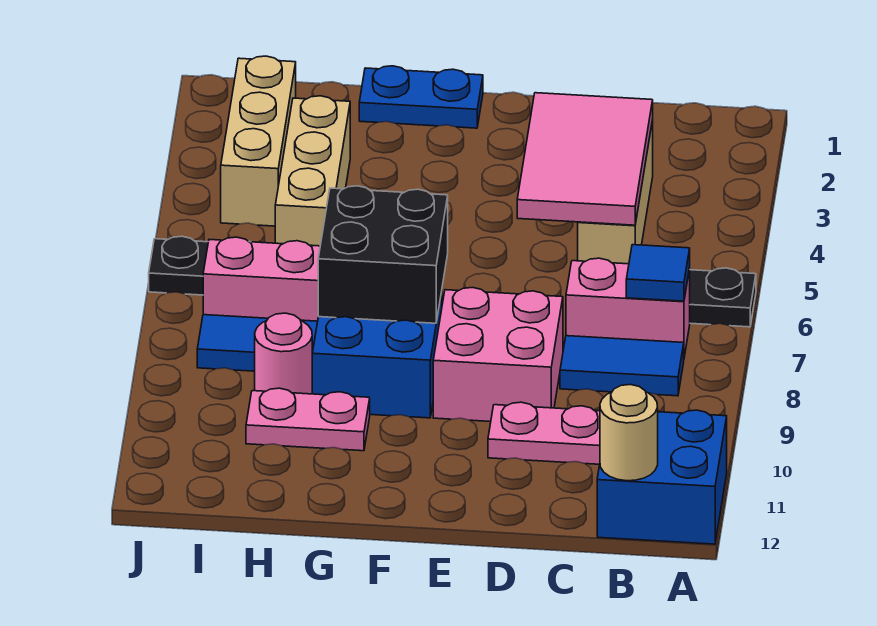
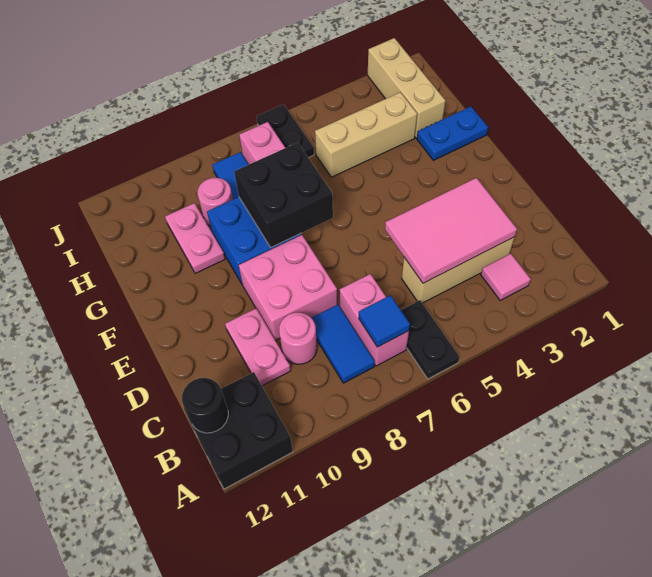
blue 2x2 brick [597,410,727,544] -> black 2x2 brick [184,372,293,489]
none -> pink 1x1 tile [481,254,531,301]
tan 1x1 round brick [600,385,658,481] -> black 1x1 round brick [182,378,228,433]
none -> pink 1x1 round brick [279,313,317,364]
blue 1x2 plate [359,66,483,128] -> blue 1x2 plate turned to [417,107,488,160]
tan 1x3 brick [221,56,296,226] -> tan 1x3 brick turned to [368,38,445,138]

